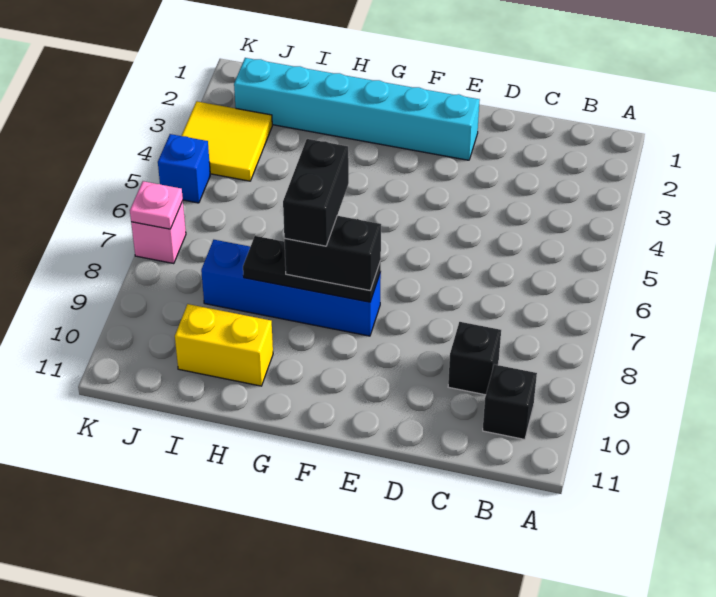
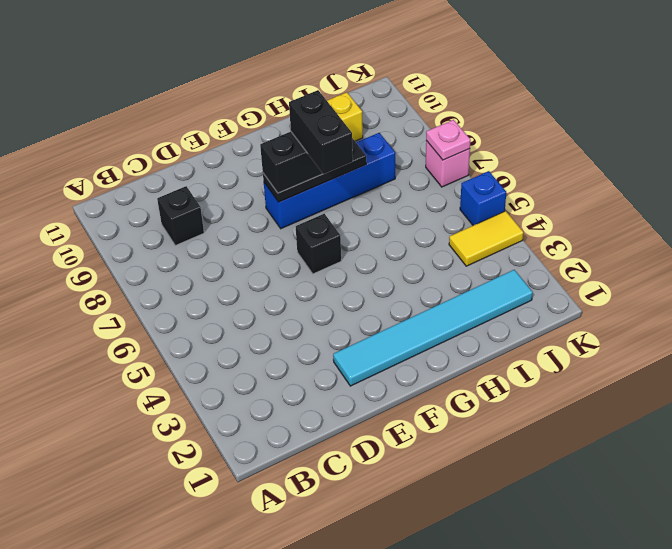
black 1x1 brick [483,364,537,439] -> black 1x1 brick moved to [296,214,341,274]
cyan 1x6 brick [234,58,480,160] -> cyan 1x6 tile [333,270,533,386]
yellow 2x2 tile [182,101,272,181] -> yellow 1x2 tile [449,211,523,266]

